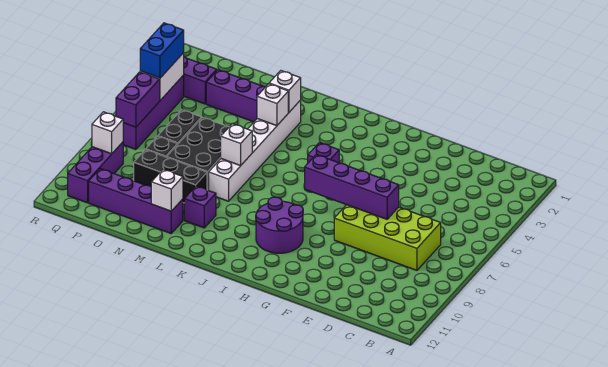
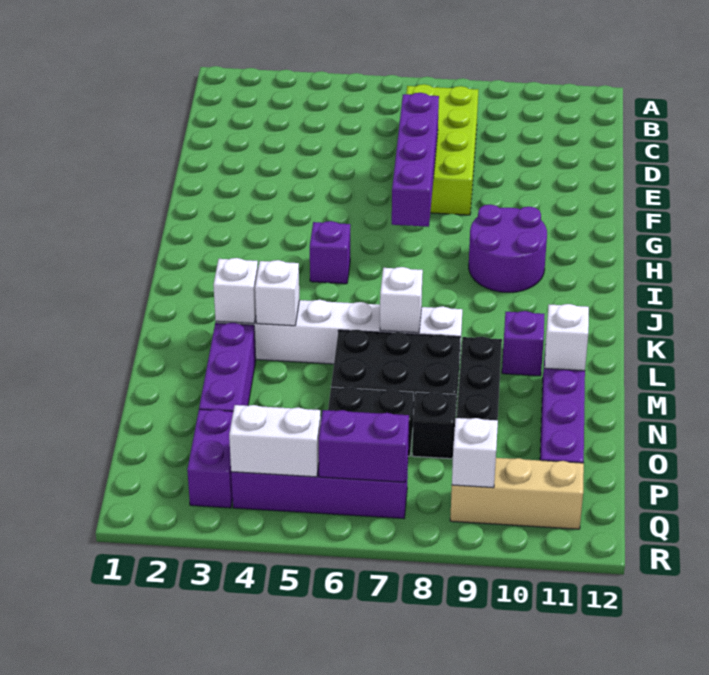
blue 1x2 brick [140,23,184,78] -> none
purple 1x3 brick [68,142,123,203] -> tan 1x3 brick [450,458,584,529]

